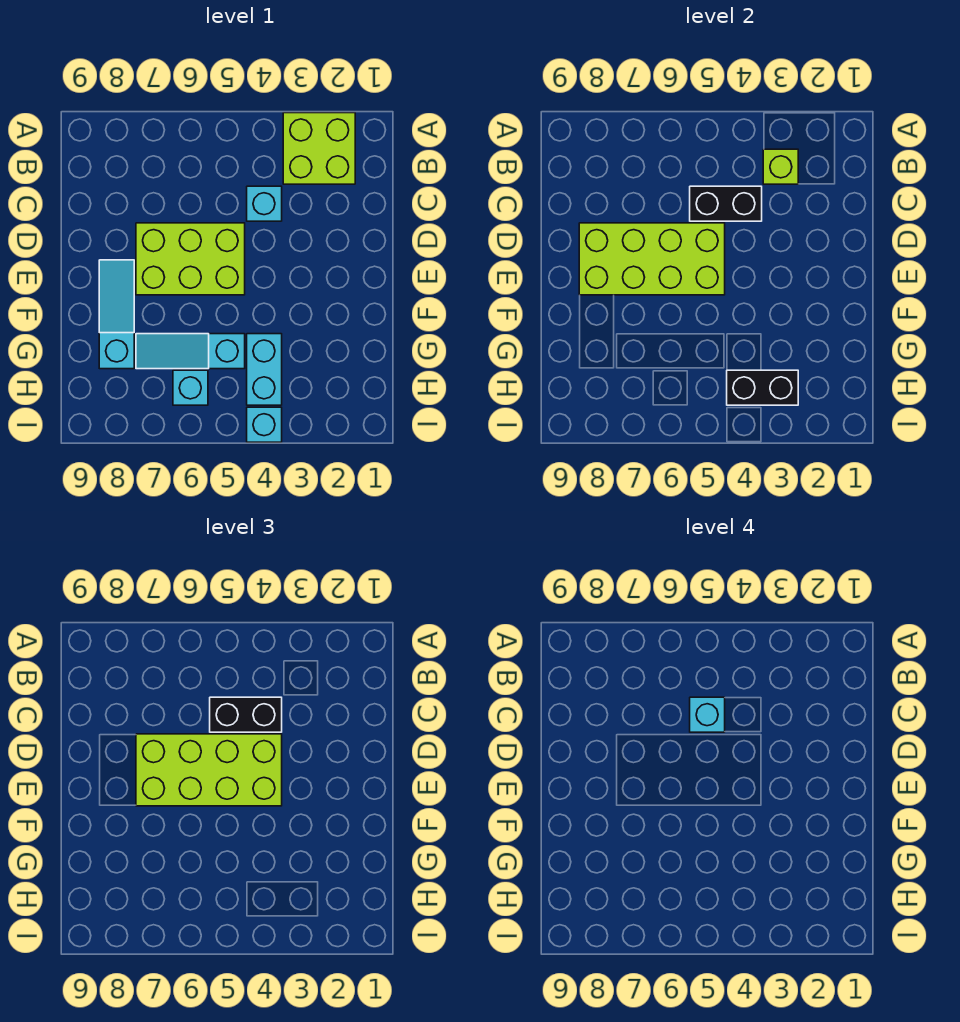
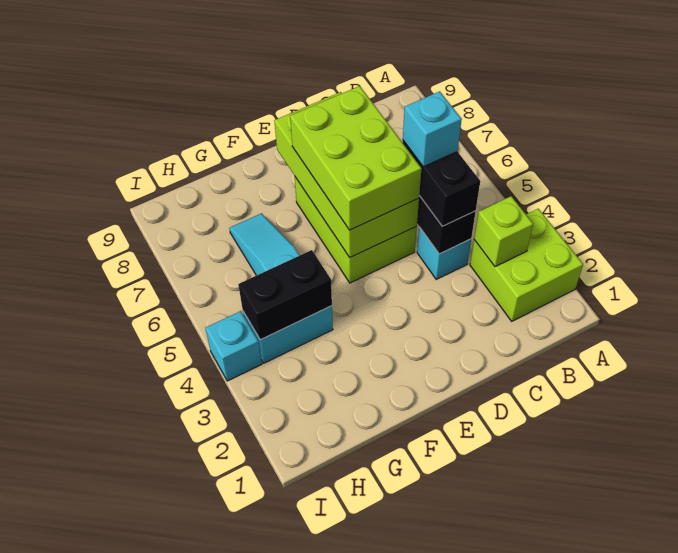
lime 2x4 brick [136,734,282,806] -> lime 2x3 brick [290,86,422,230]
cyan 1x3 slope [99,260,134,369] -> none
black 1x2 brick [727,370,798,405] -> black 1x2 brick turned to [238,250,332,340]
cyan 1x1 brick [173,370,208,405] -> none

